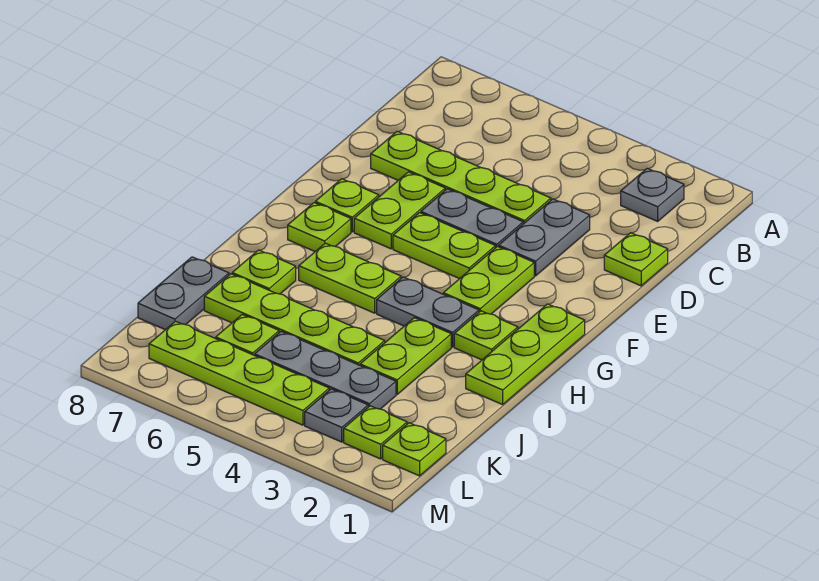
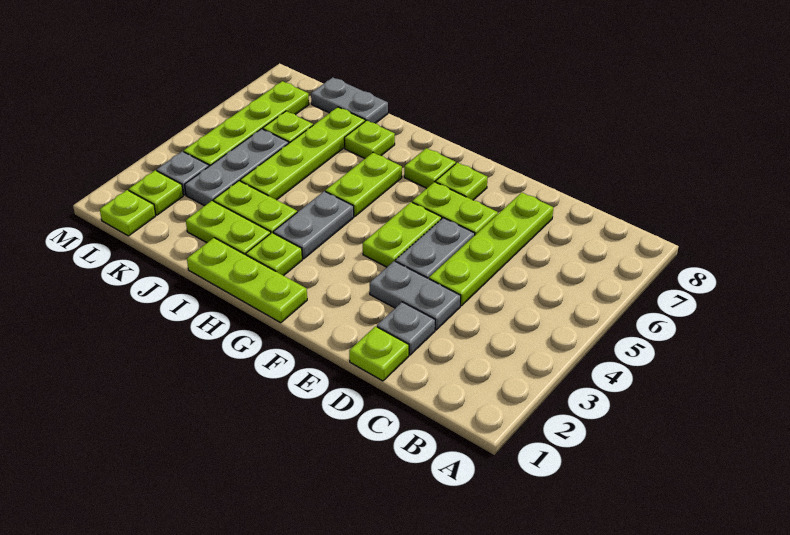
grey 1x1 plate [621,168,684,221] -> grey 1x1 plate moved to [377,302,435,355]
lime 1x2 plate [443,246,534,314] -> lime 1x2 plate moved to [186,201,271,255]

